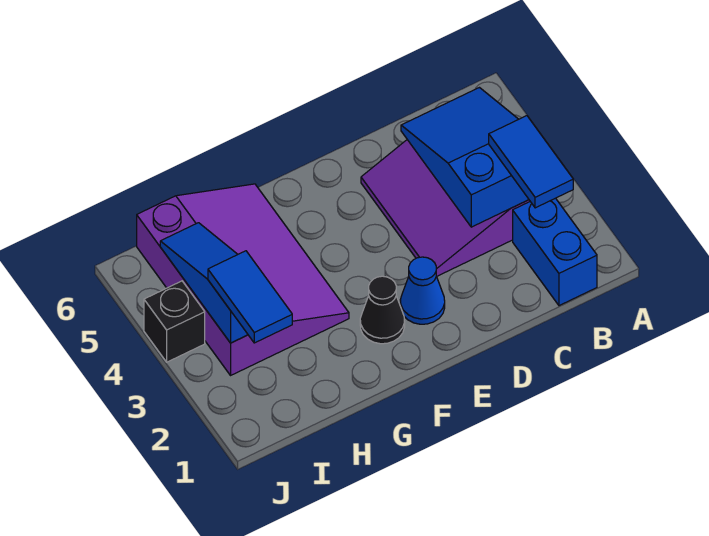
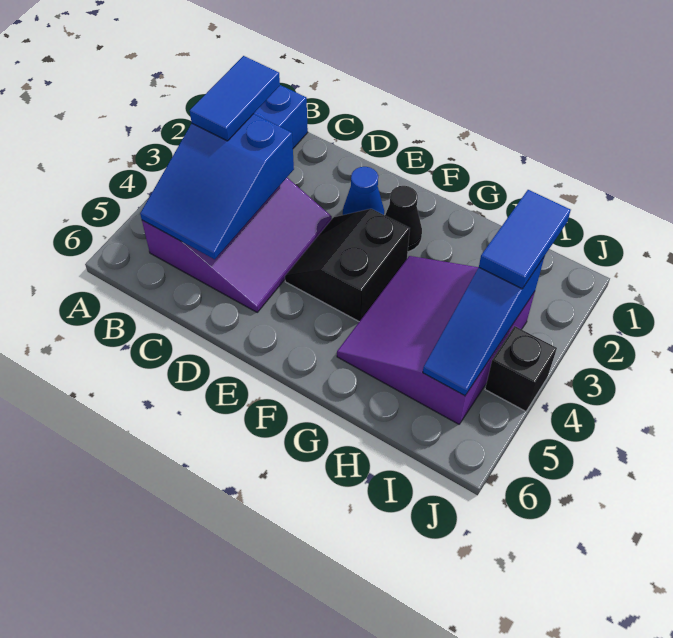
none -> black 2x2 slope [285,209,410,322]
purple 3x4 slope [137,184,349,375] -> purple 3x3 slope [337,256,535,424]

